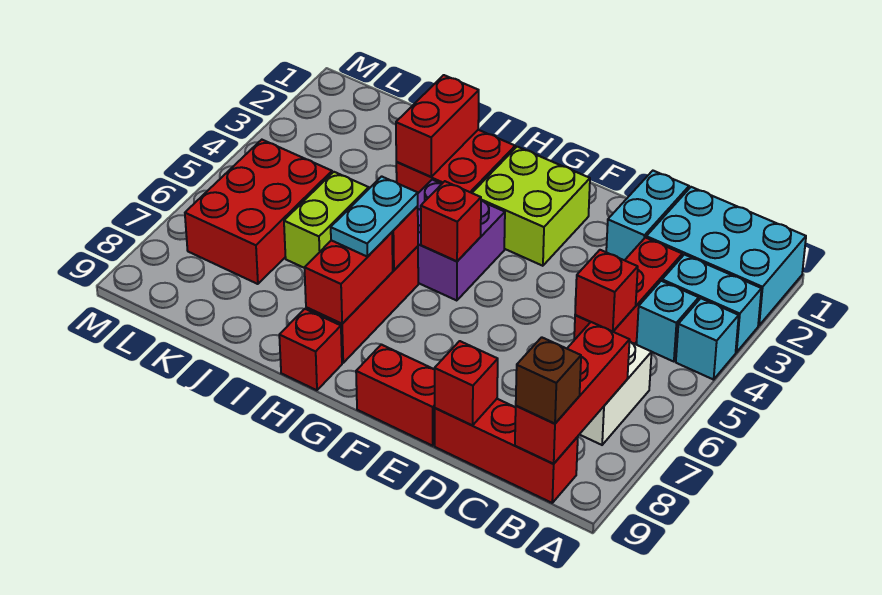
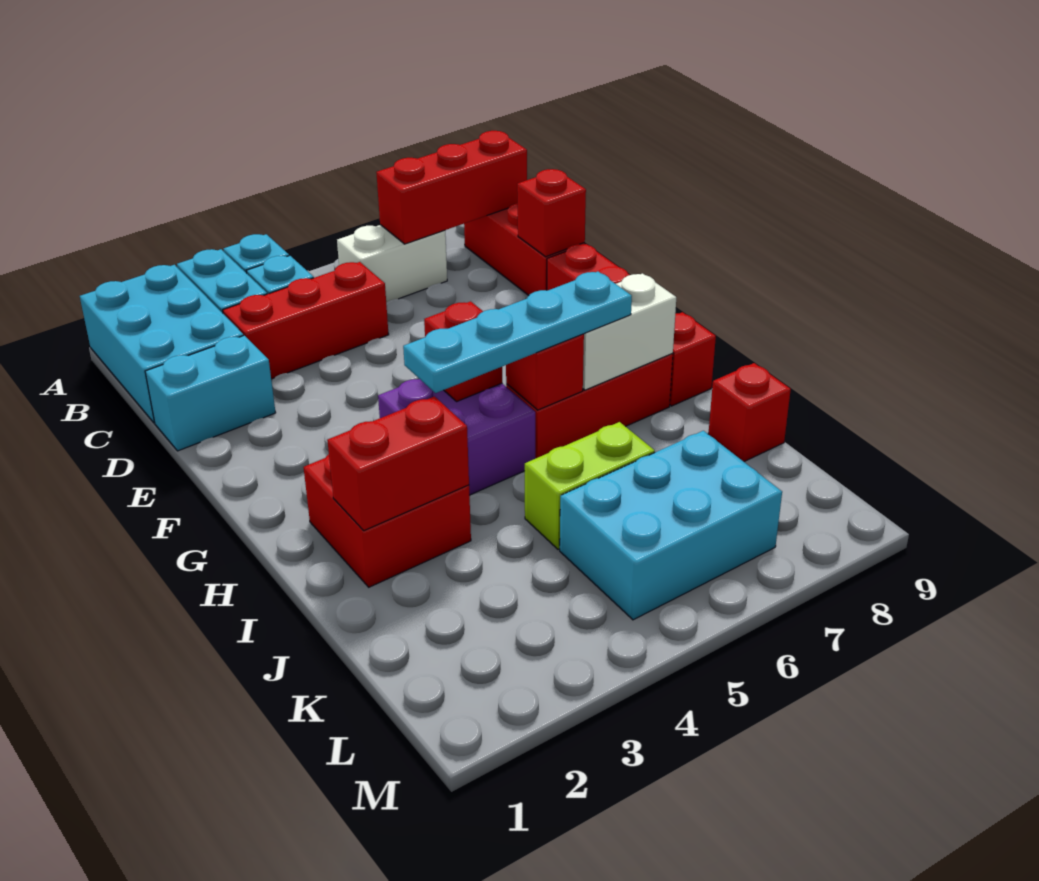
brown 1x1 brick [516,337,581,424] -> none
red 1x1 brick [575,250,638,332] -> red 1x1 brick moved to [708,363,791,461]
lime 2x2 brick [472,147,590,266] -> none
cyan 1x2 plate [331,176,418,256] -> cyan 1x4 plate [403,272,632,393]
red 1x2 brick [304,232,393,324] -> white 1x2 brick [583,273,676,390]
red 2x3 brick [185,140,332,284] -> cyan 2x3 brick [560,431,782,620]

